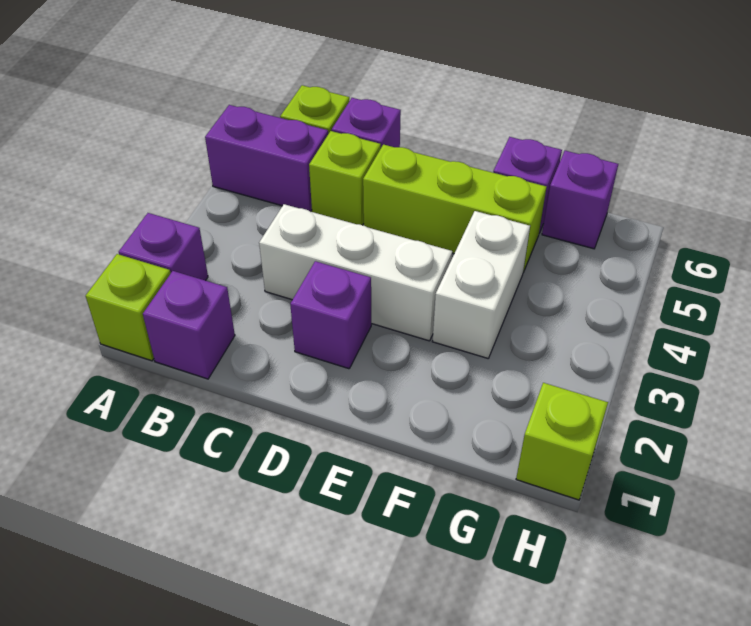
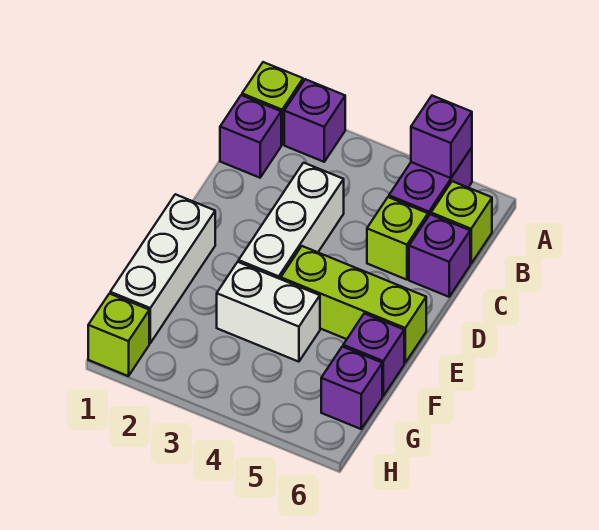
purple 1x1 brick [290,261,371,369] -> purple 1x1 brick moved to [411,96,472,178]
lime 1x3 brick [363,145,546,273] -> lime 1x3 brick turned to [281,246,426,363]
none -> white 1x3 brick [110,194,215,343]

